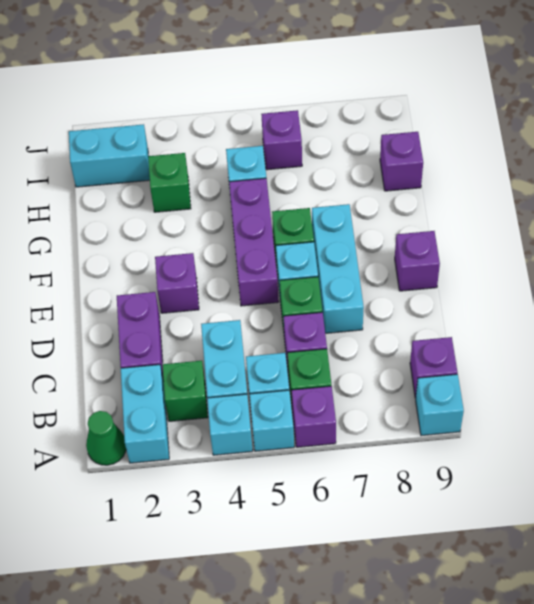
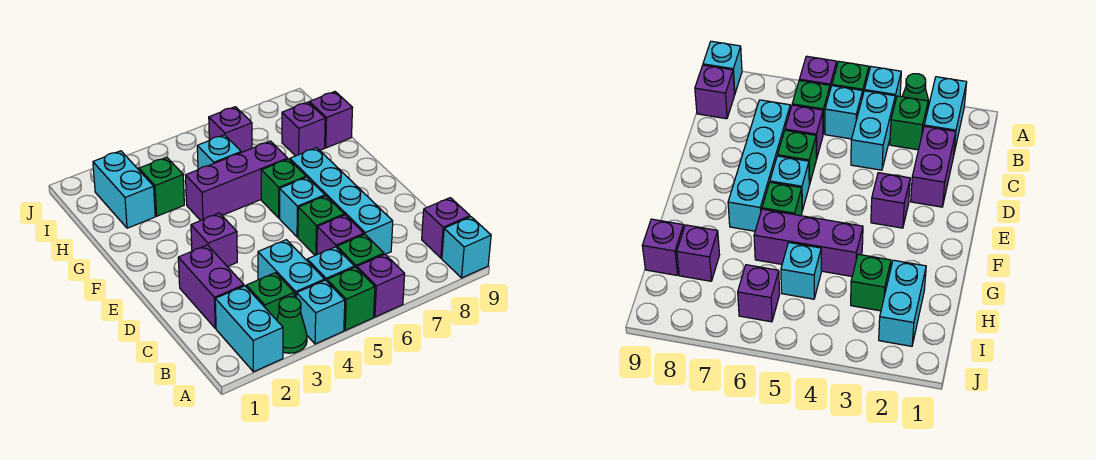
green 1x1 cone [86,411,126,465] -> green 1x1 cone moved to [277,297,307,353]
cyan 1x1 brick [249,390,294,451] -> green 1x1 brick [327,267,375,330]
cyan 1x3 brick [312,204,364,333] -> cyan 1x4 brick [290,148,393,254]
purple 1x3 brick [229,178,279,306] -> purple 1x3 brick turned to [186,141,288,221]
purple 1x1 brick [395,231,440,291] -> purple 1x1 brick moved to [282,102,325,156]
cyan 1x2 brick [69,124,150,187] -> cyan 1x2 brick turned to [93,151,155,228]

